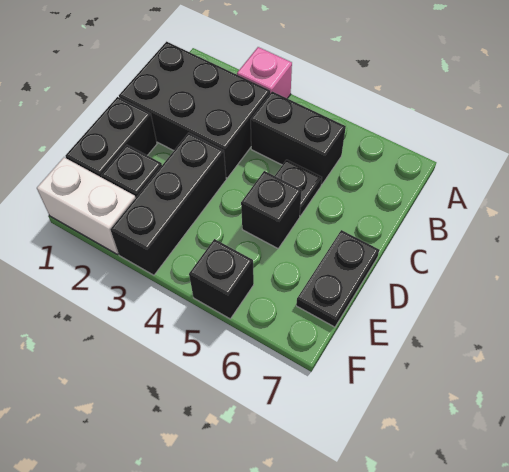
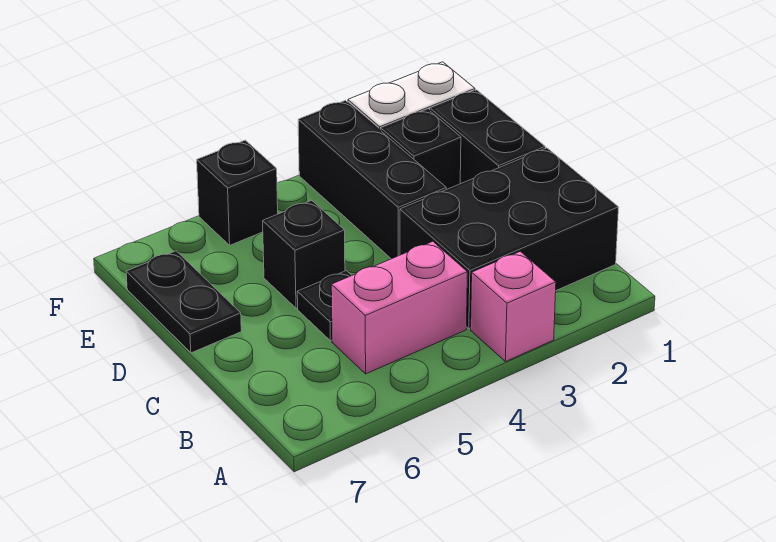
black 1x2 brick [251,91,346,185] -> pink 1x2 brick [331,241,467,374]

